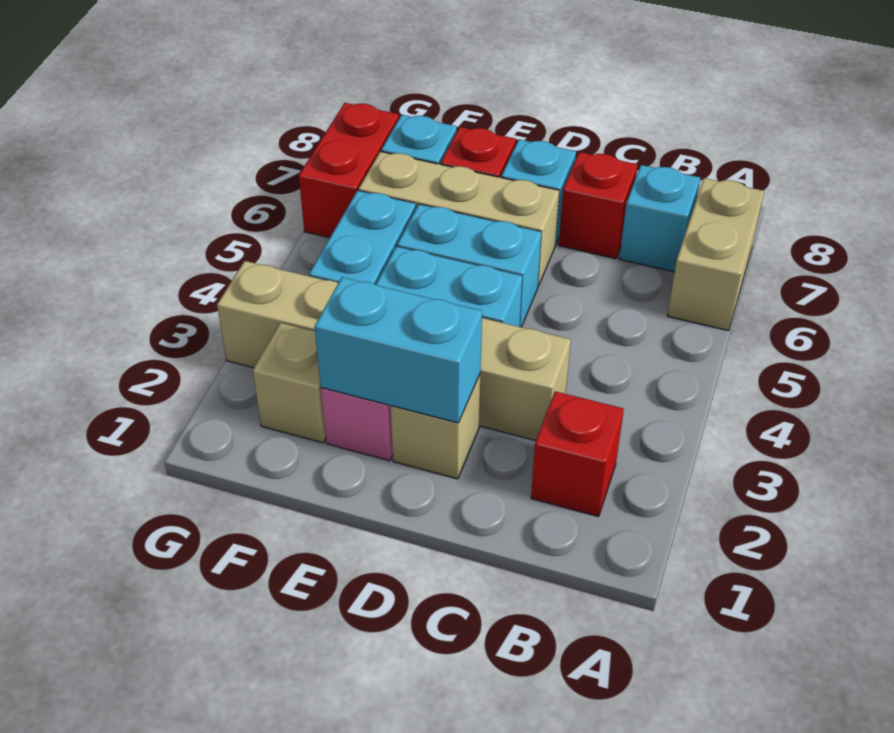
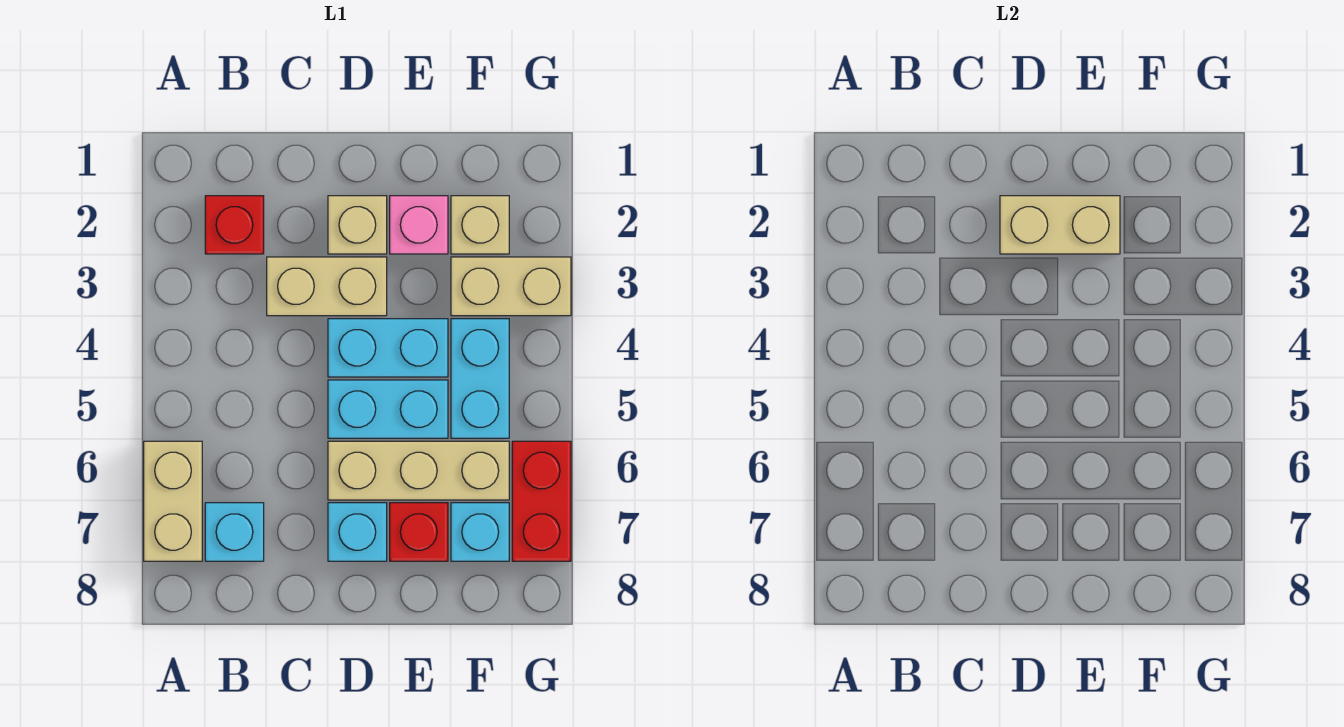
red 1x1 brick [559,152,638,259] -> none
cyan 1x2 brick [315,277,482,423] -> tan 1x2 brick [1000,196,1120,254]

